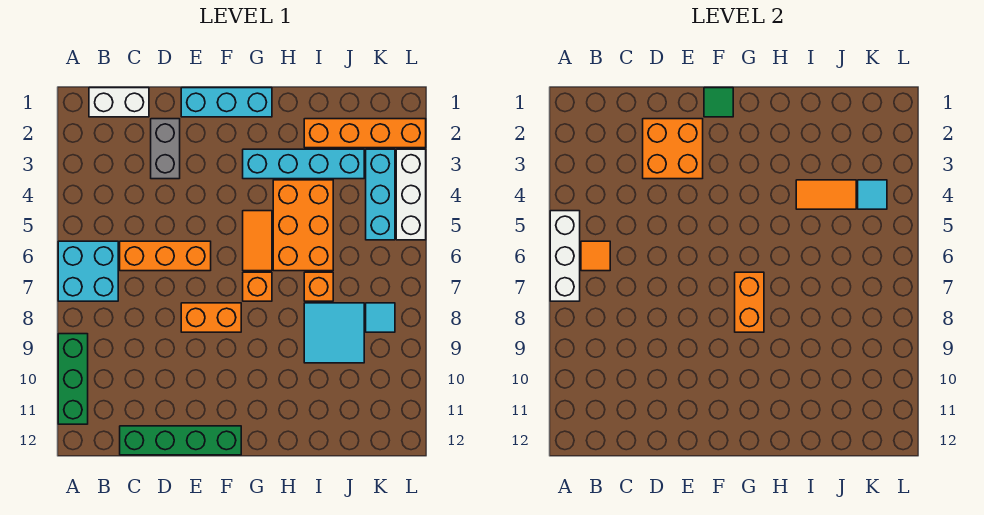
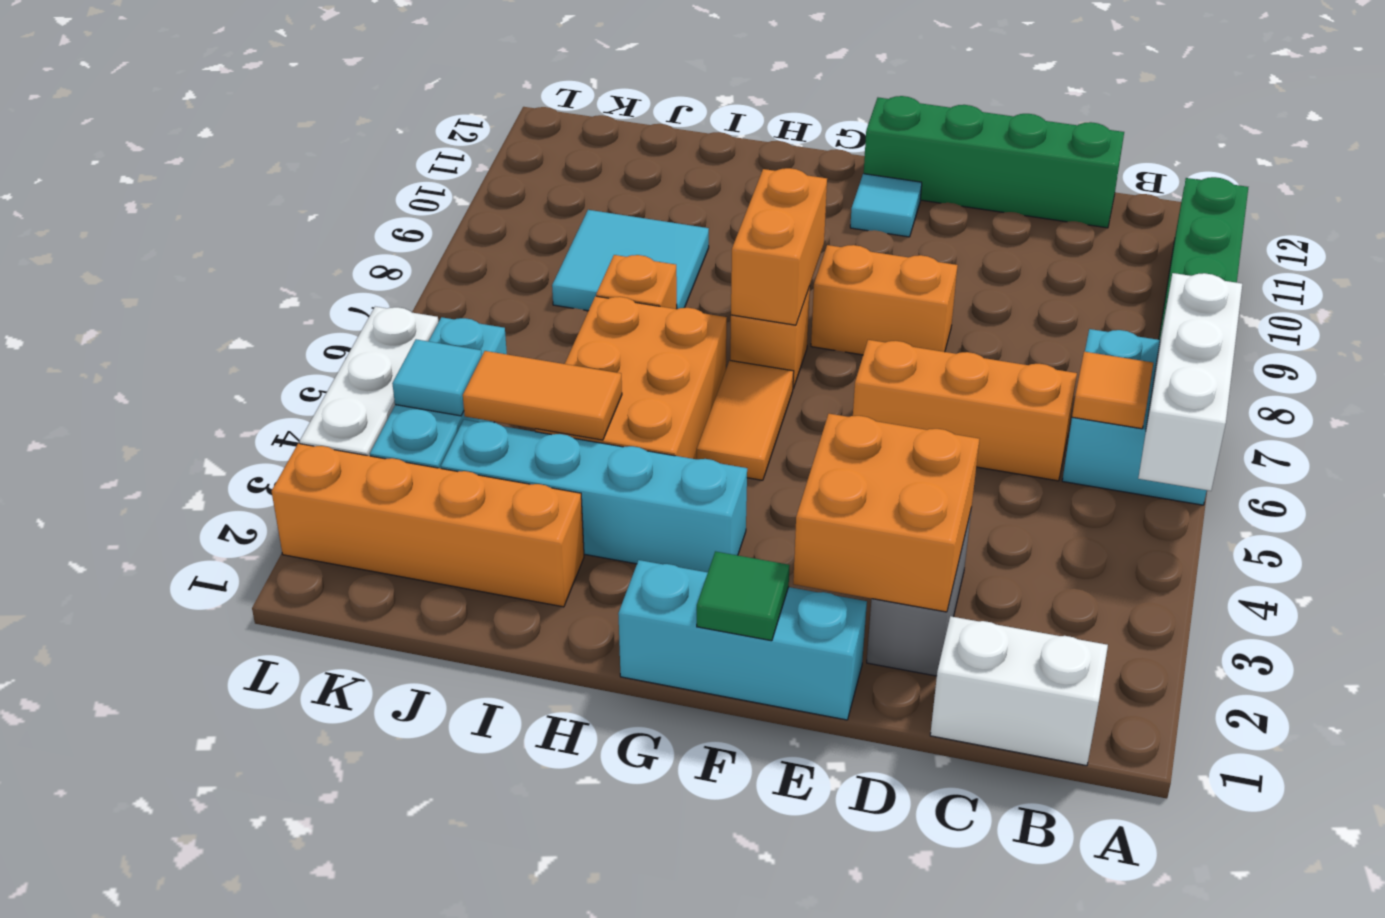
cyan 1x1 tile [366,303,395,332] -> cyan 1x1 tile moved to [850,174,922,237]

